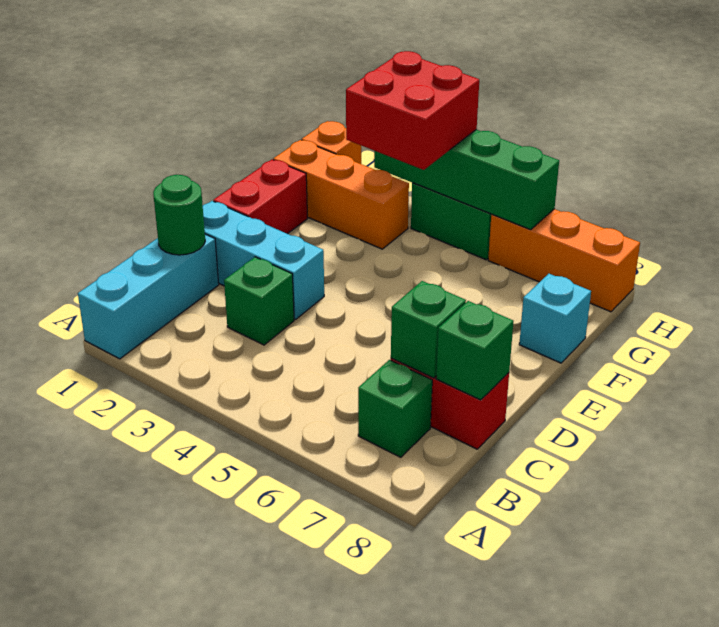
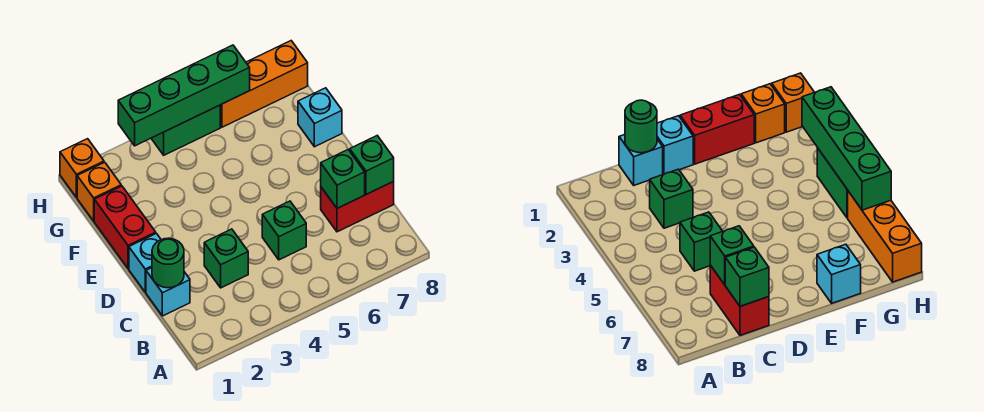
cyan 1x3 brick [78,234,219,359] -> cyan 1x1 brick [146,268,190,316]
green 1x1 brick [358,360,432,457] -> green 1x1 brick moved to [262,201,306,260]
cyan 1x3 brick [203,201,324,320] -> cyan 1x1 brick [129,233,161,292]
orange 1x3 brick [273,140,409,249] -> orange 1x1 brick [77,162,121,221]
red 2x2 brick [346,51,479,170] -> none

